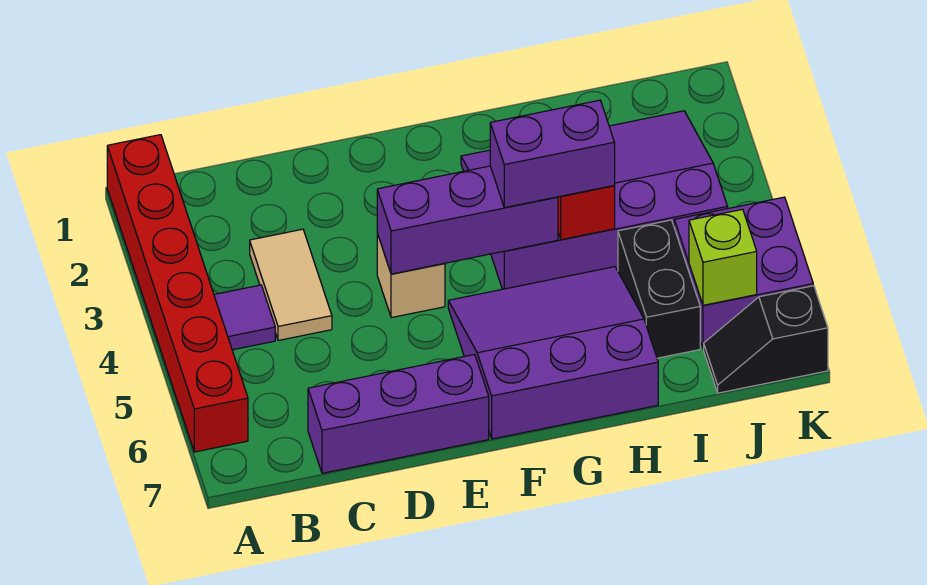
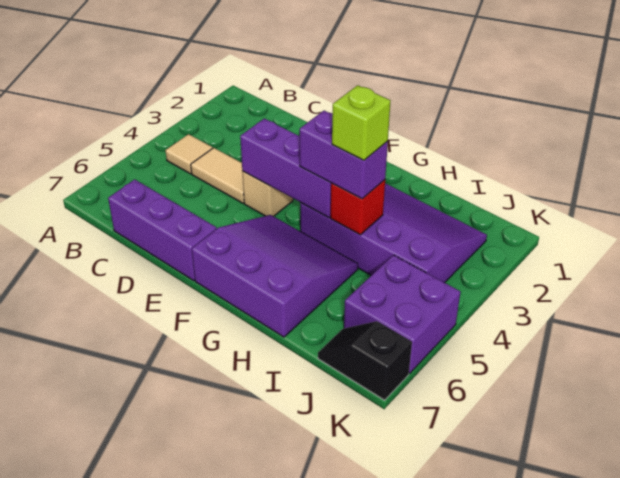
red 1x6 brick [107,135,248,452] -> none
purple 1x1 tile [214,285,275,350] -> tan 1x1 tile [165,134,213,174]
tan 1x2 tile [250,229,332,341] -> tan 1x2 tile turned to [191,148,244,203]
black 1x2 brick [618,220,700,358] -> none
lime 1x1 brick [689,209,757,305] -> lime 1x1 brick moved to [332,85,391,160]

